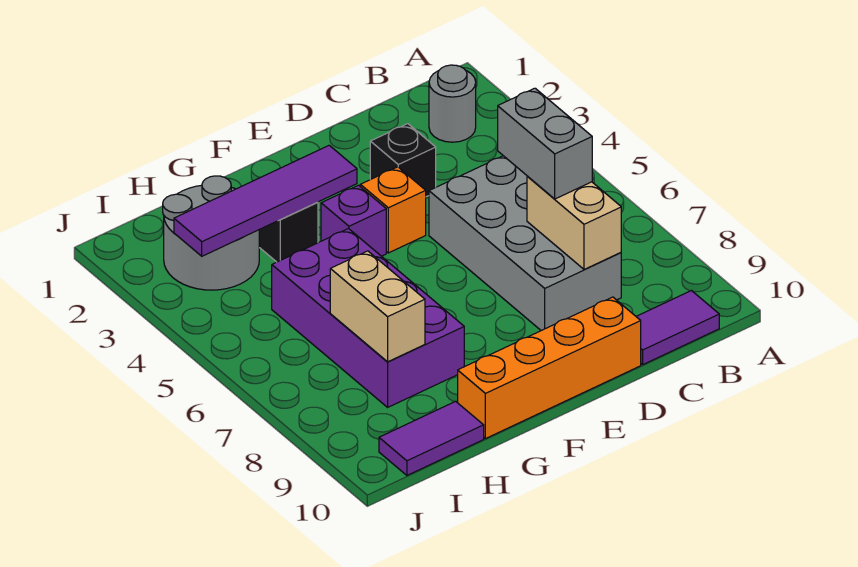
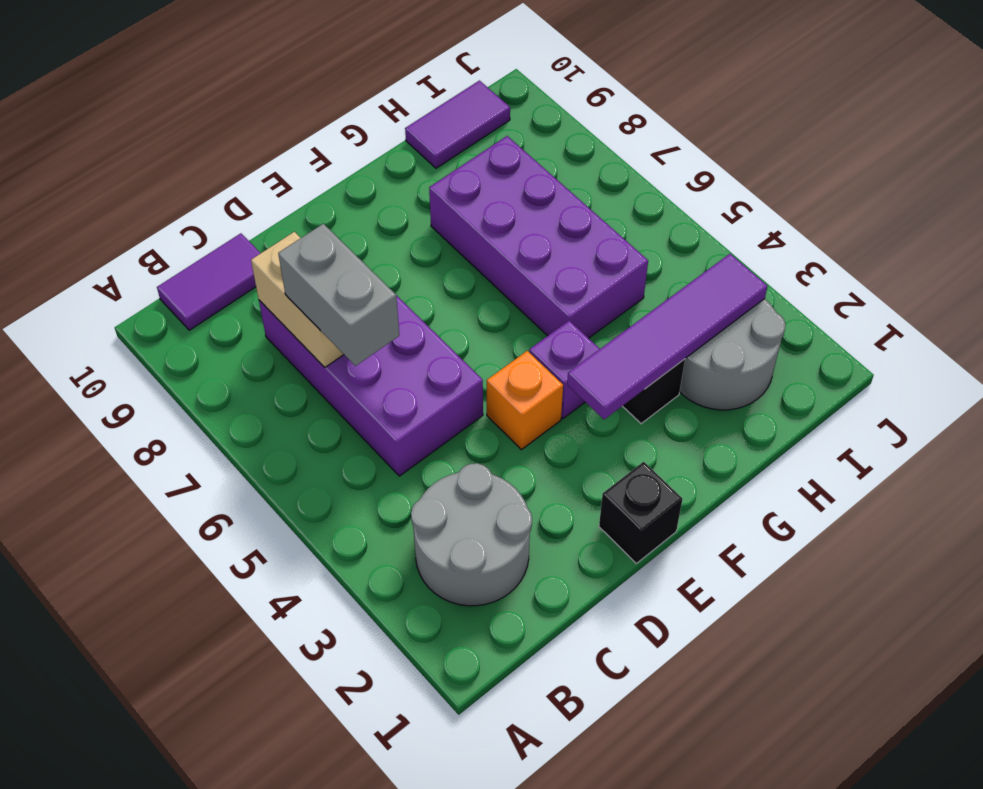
grey 1x1 round brick [429,65,476,142] -> grey 2x2 round brick [411,463,532,606]
grey 2x4 brick [429,156,621,331] -> purple 2x4 brick [259,295,483,476]
black 1x1 brick [370,124,436,197] -> black 1x1 brick moved to [599,462,683,563]
orange 1x4 brick [457,297,641,439] -> none
tan 1x2 brick [330,251,425,362] -> none

